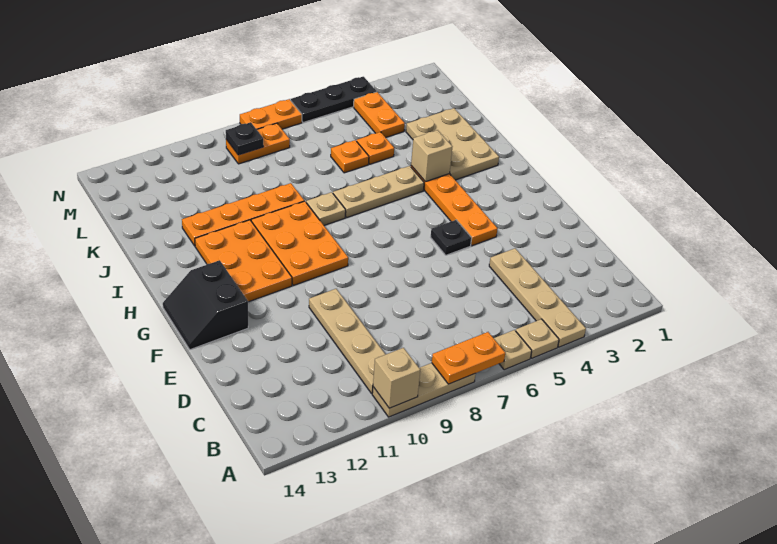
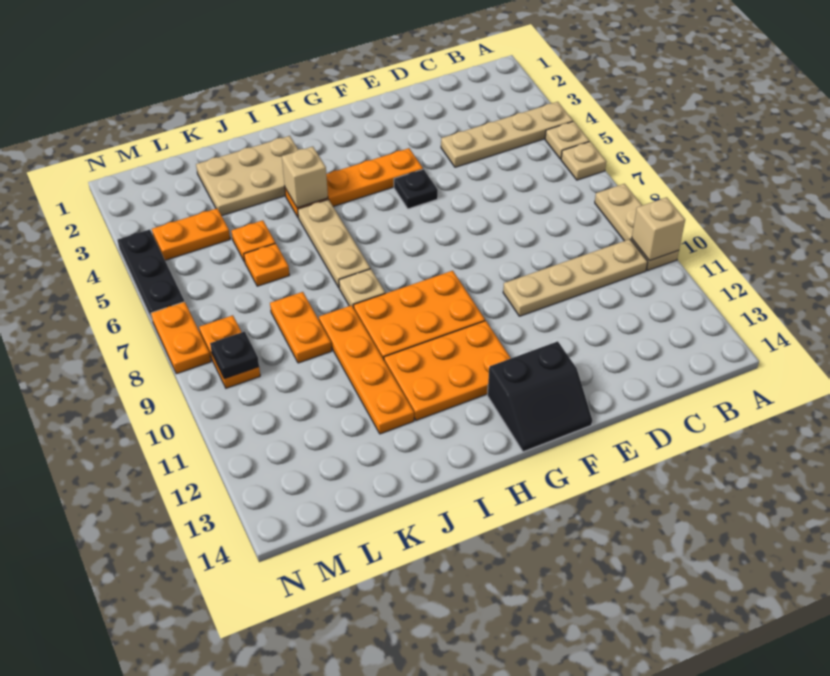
orange 1x2 plate [432,332,505,384] -> orange 1x2 plate moved to [270,292,332,363]

